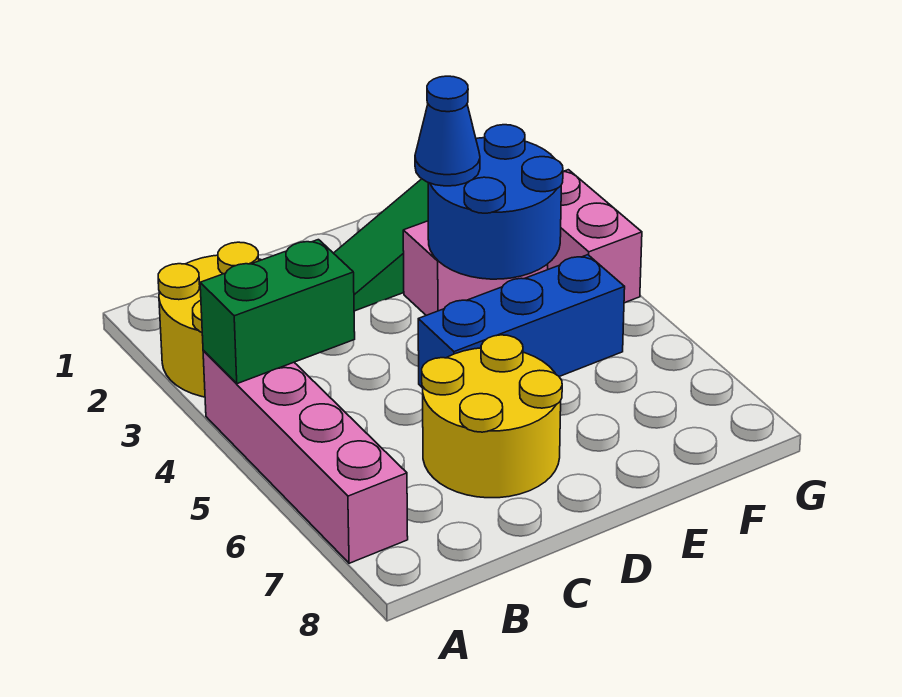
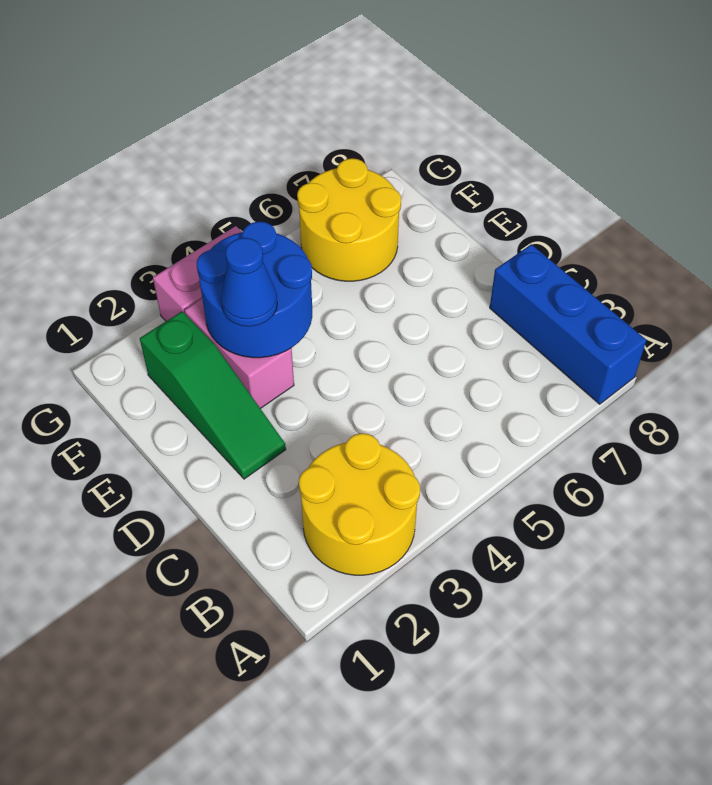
pink 1x4 brick [203,350,408,563] -> none
green 1x2 brick [200,240,355,384] -> none
yellow 2x2 round brick [422,335,562,498] -> yellow 2x2 round brick moved to [297,158,401,281]
blue 1x3 brick [418,255,625,388] -> blue 1x3 brick moved to [490,244,646,404]

